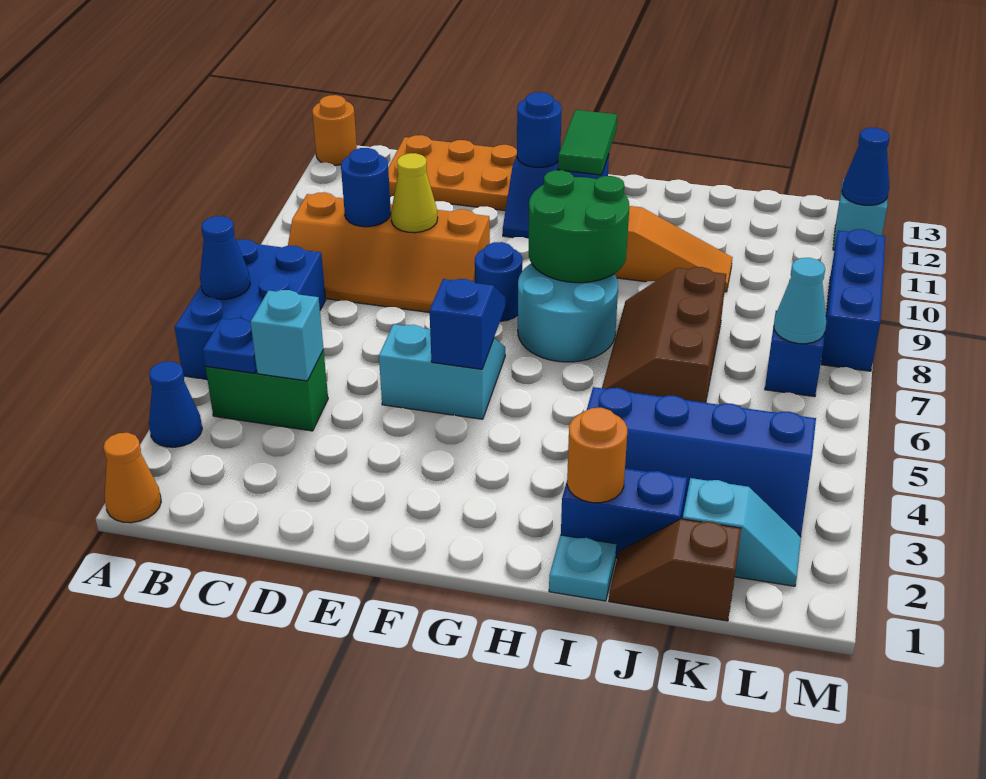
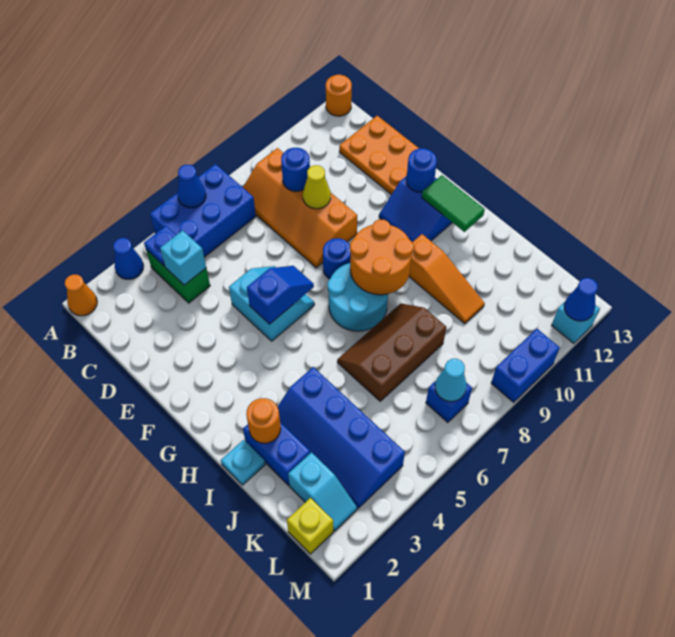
green 2x2 round brick [529,170,629,283] -> orange 2x2 round brick [350,220,413,295]
green 1x2 tile [558,110,617,175] -> green 1x2 tile turned to [422,175,485,232]
brown 1x2 slope [609,519,741,621] -> none
none -> yellow 1x1 brick [287,498,333,554]
blue 1x3 brick [821,229,885,371] -> blue 1x2 brick [491,329,560,402]

